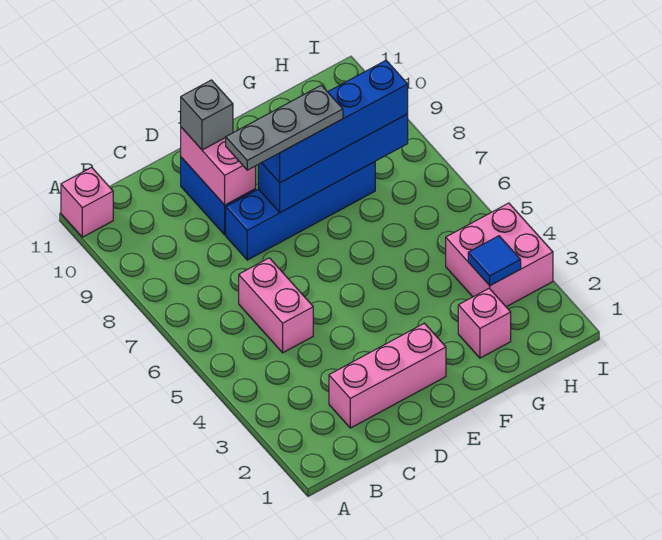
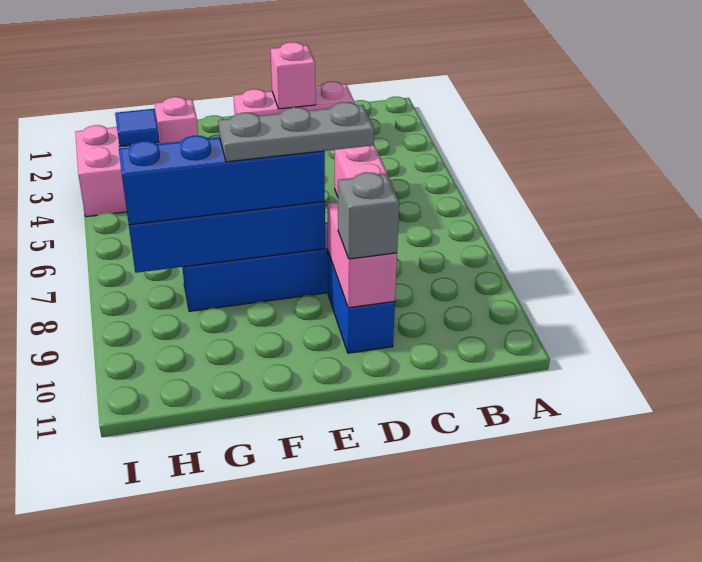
pink 1x1 brick [61,167,113,237] -> pink 1x1 brick moved to [271,42,316,109]

